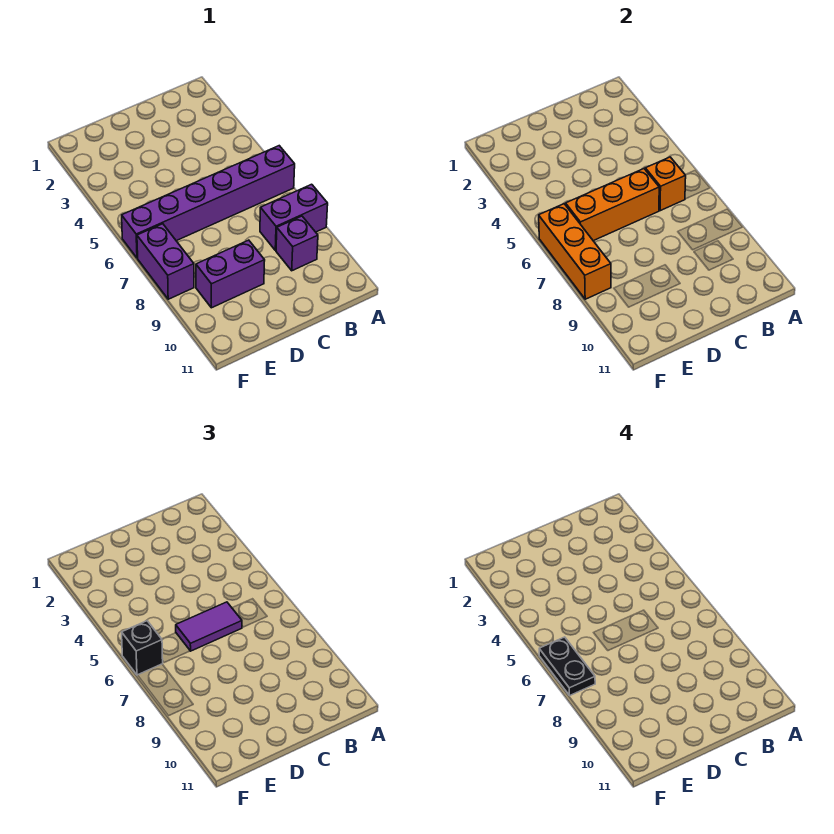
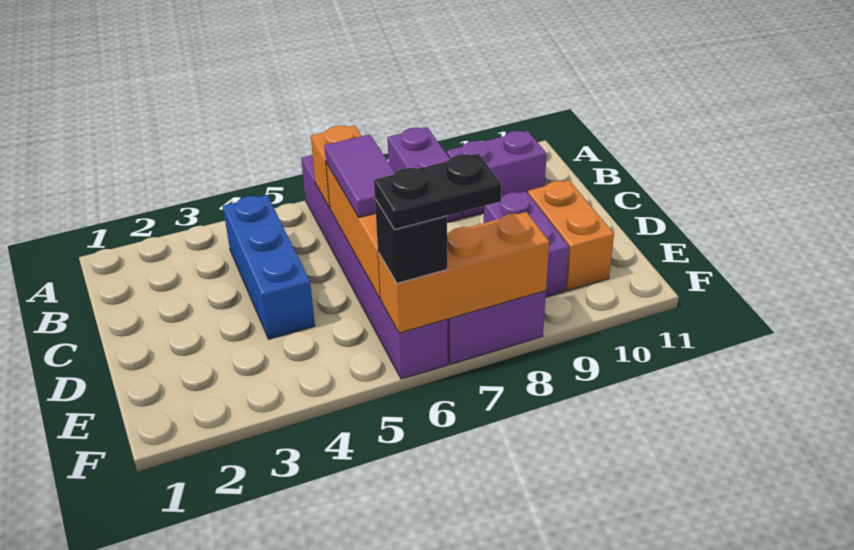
none -> blue 1x3 brick [223,195,315,339]
purple 1x1 brick [276,216,318,271] -> purple 1x2 brick [447,131,547,218]
none -> orange 1x2 brick [528,180,614,291]

